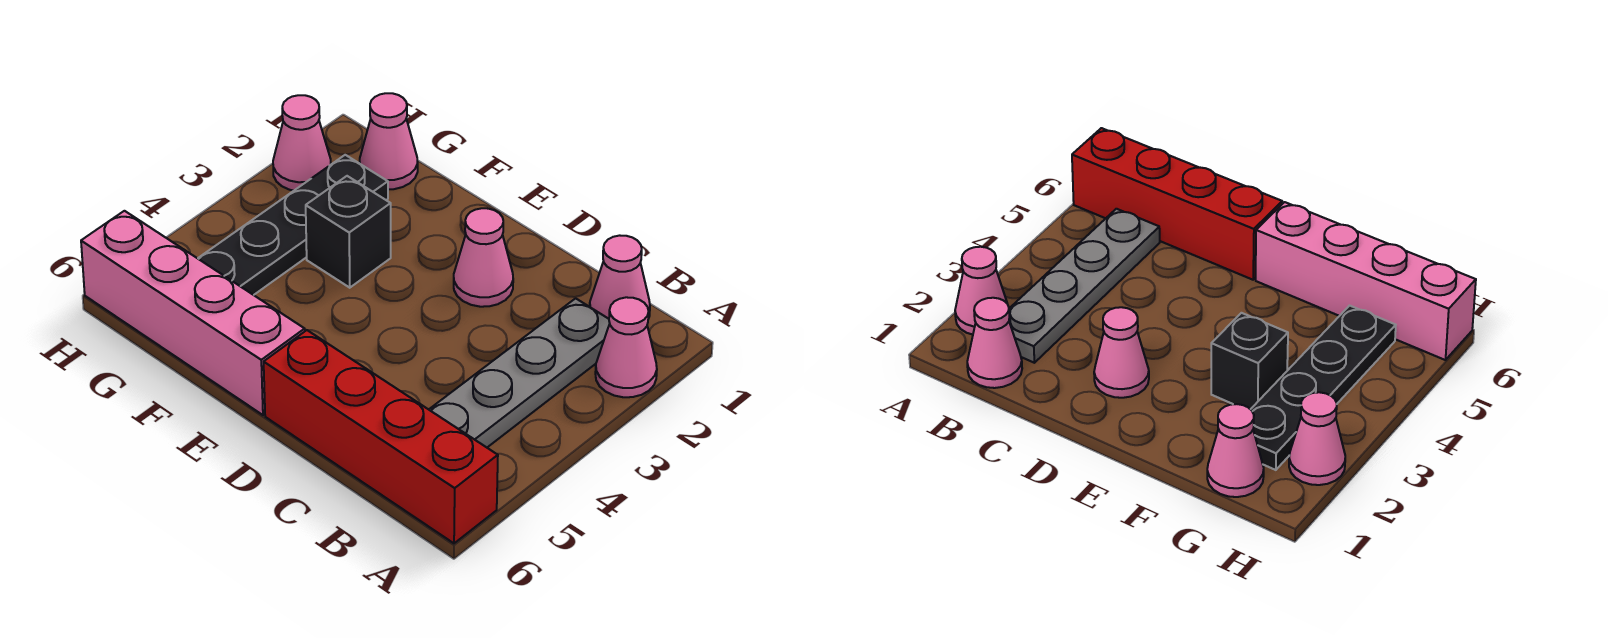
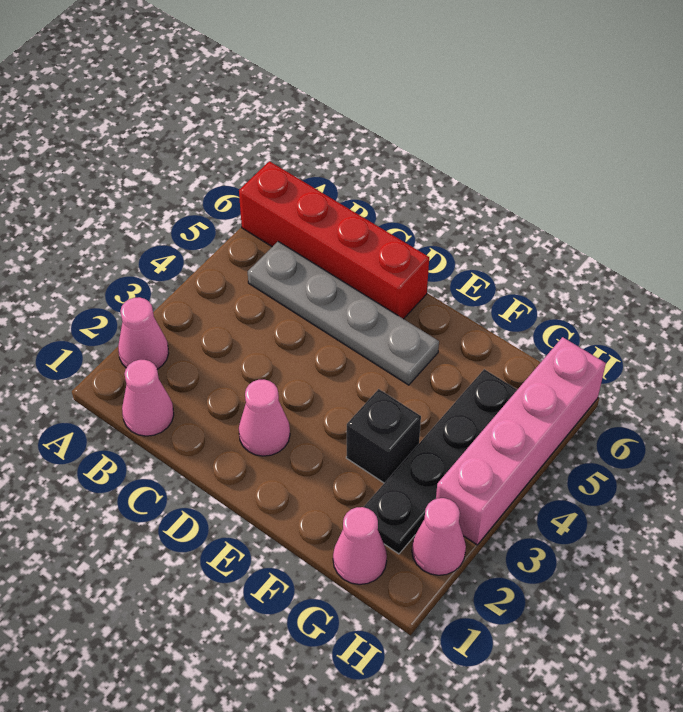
grey 1x4 plate [429,298,610,447] -> grey 1x4 plate turned to [248,242,439,385]
pink 1x4 brick [81,211,305,415] -> pink 1x4 brick turned to [436,337,606,545]

